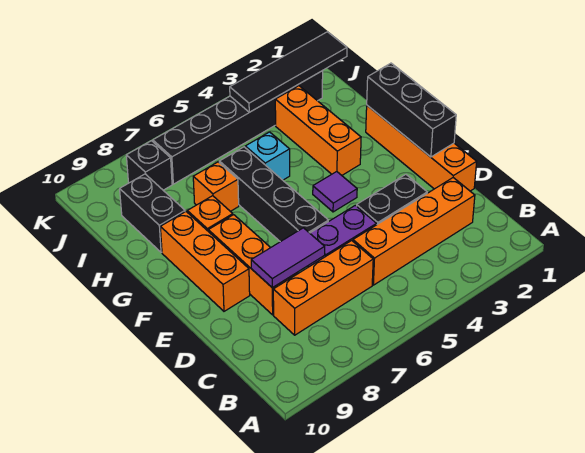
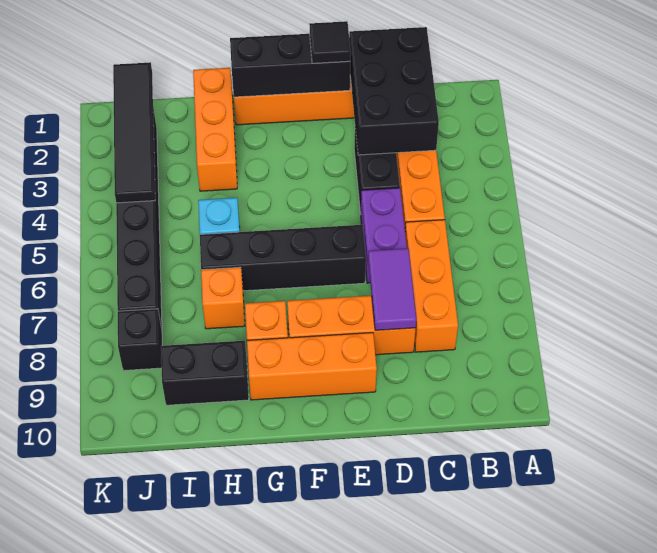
none -> black 2x3 brick [349,27,439,155]
none -> black 1x1 tile [309,21,351,63]
purple 1x1 tile [313,172,357,212] -> none
orange 1x3 brick [275,86,361,175] -> orange 1x3 brick turned to [193,68,237,191]

